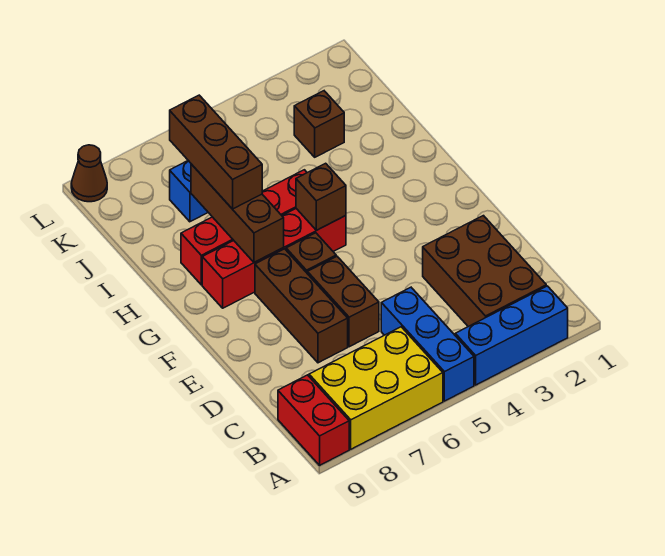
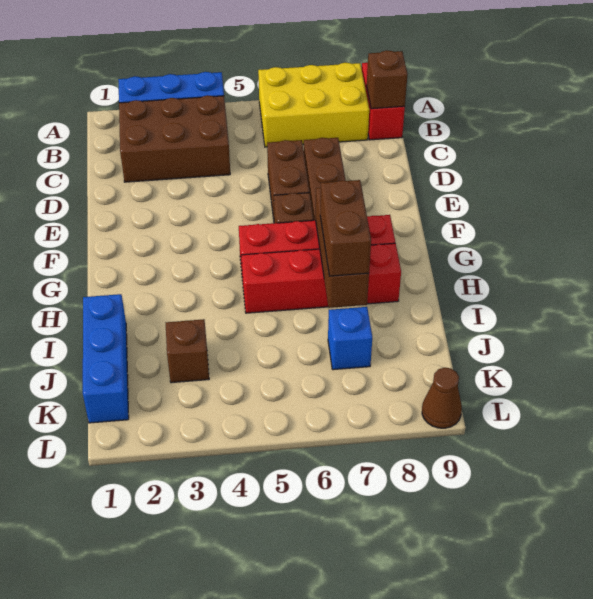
blue 1x3 brick [381,287,474,401] -> blue 1x3 brick moved to [83,294,129,423]
brown 2x3 brick [423,216,546,327] -> brown 2x3 brick turned to [119,95,230,182]
brown 1x1 brick [296,163,346,230] -> brown 1x1 brick moved to [367,50,408,109]
brown 1x3 brick [170,95,262,209] -> brown 1x2 brick [320,180,371,276]

